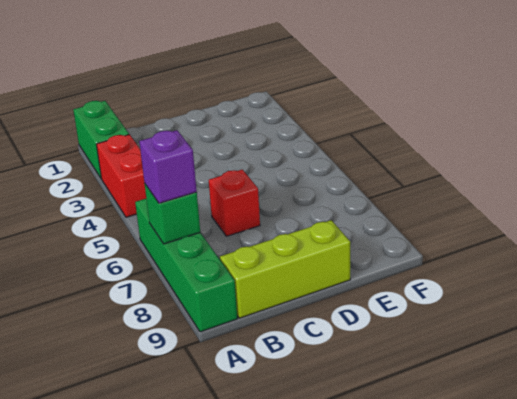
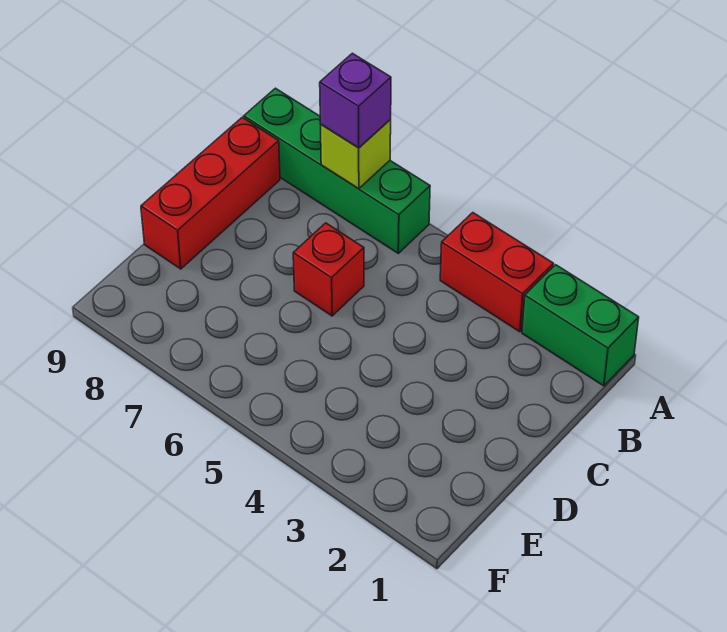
green 1x1 brick [145,184,200,244] -> lime 1x1 brick [321,120,391,189]
lime 1x3 brick [220,220,350,318] -> red 1x3 brick [141,117,280,269]

